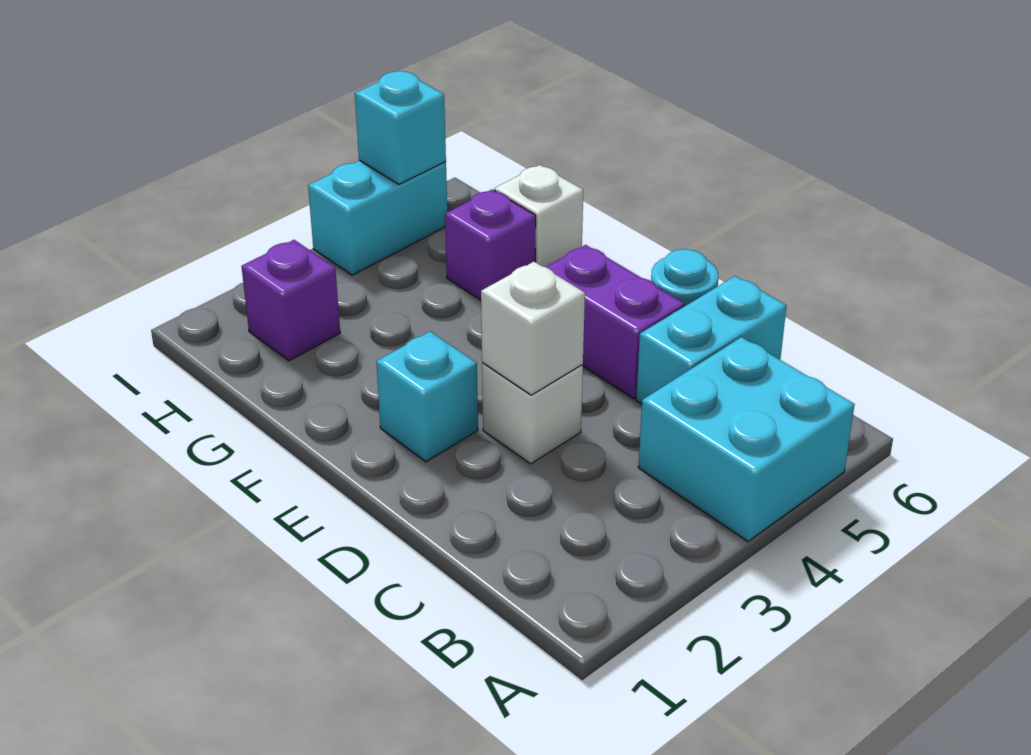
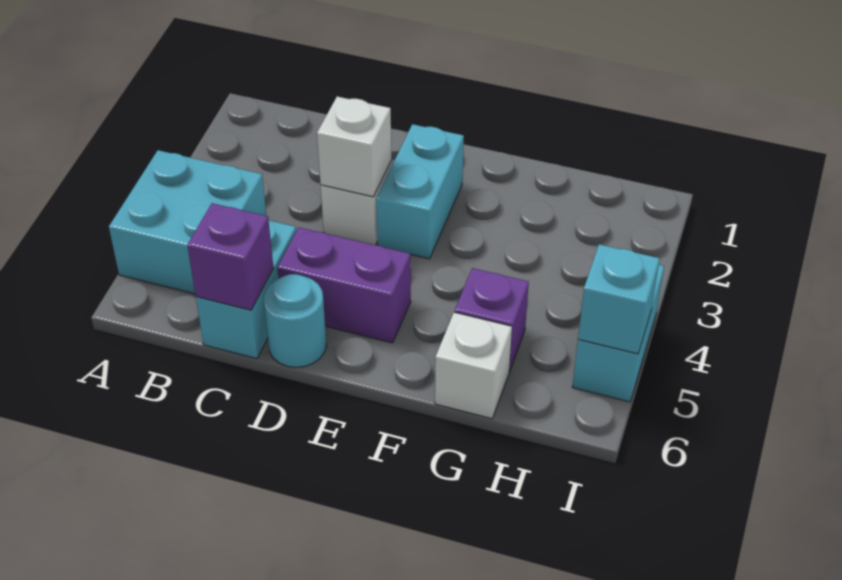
cyan 1x1 brick [376,332,478,462] -> cyan 1x2 brick [376,124,464,259]
purple 1x1 brick [242,240,340,361] -> purple 1x1 brick moved to [187,203,274,310]

